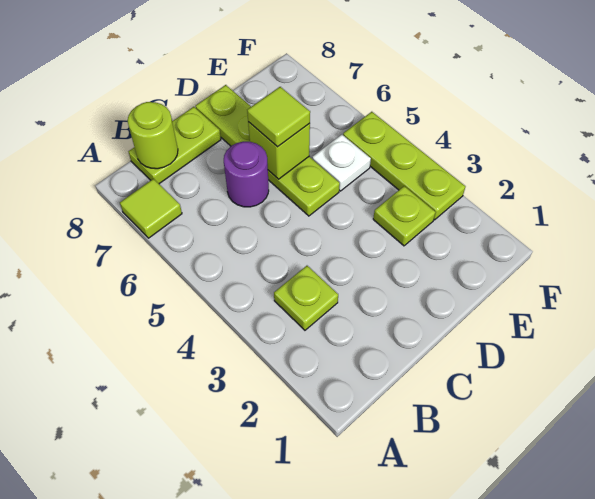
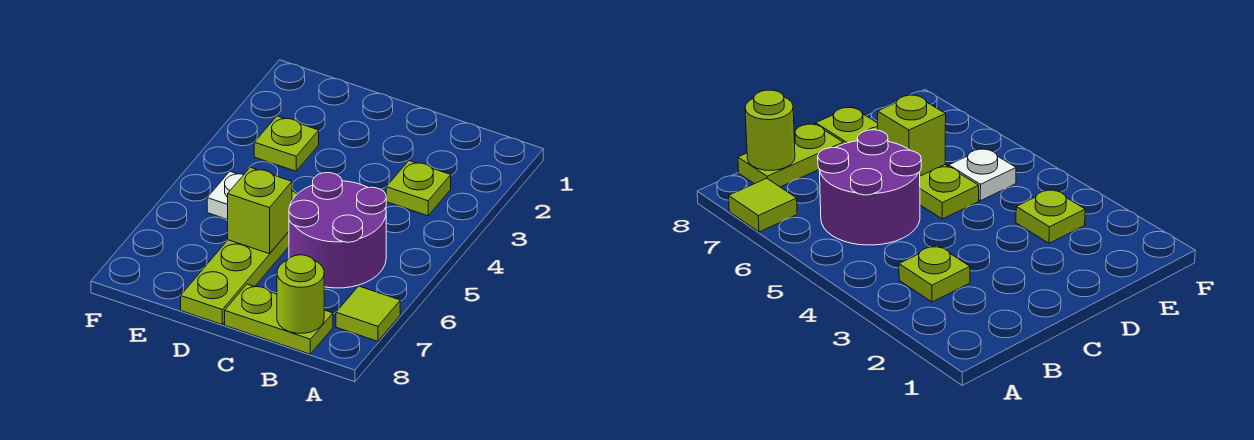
purple 1x1 round brick [224,142,269,207] -> purple 2x2 round brick [289,173,386,288]
lime 1x1 tile [247,87,310,147] -> none
lime 1x3 plate [343,112,465,220] -> none

